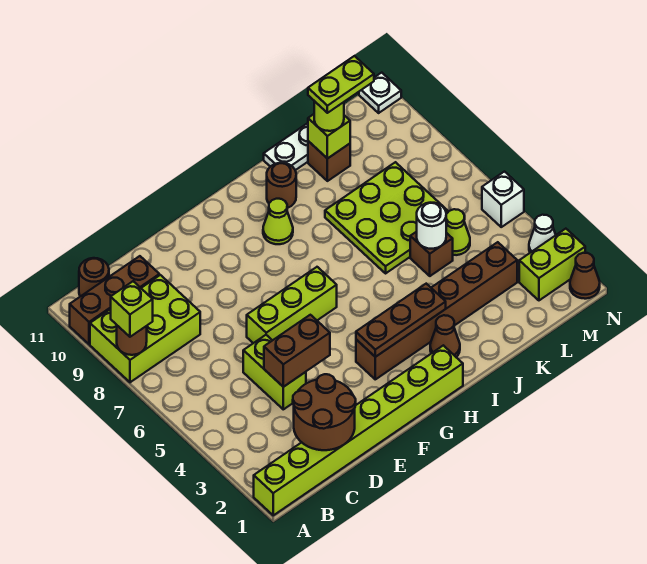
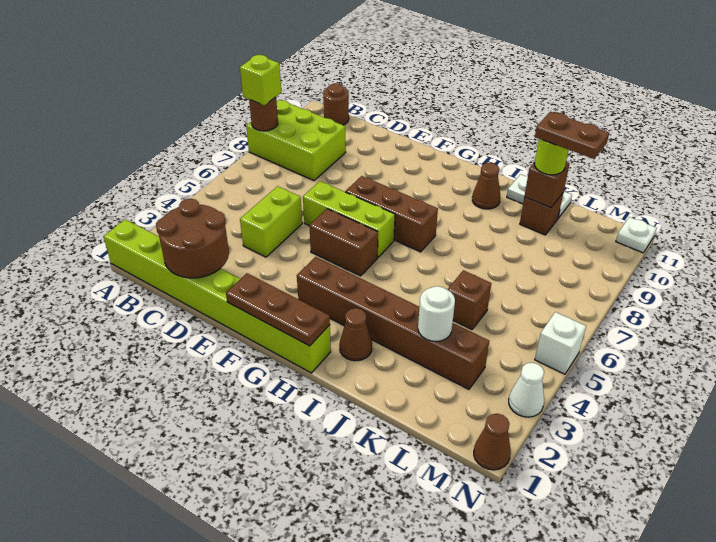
brown 1x3 brick [70,256,159,344] -> brown 1x3 brick moved to [345,176,438,252]
brown 1x2 brick [264,315,330,387] -> brown 1x2 brick moved to [309,209,378,276]
brown 1x3 plate [356,284,446,357] -> brown 1x3 plate moved to [226,273,330,346]
lime 1x1 cone [263,199,293,244] -> none
brown 1x1 round brick [267,163,296,208] -> brown 1x1 cone [472,163,500,209]
lime 3x3 plate [325,162,449,273] -> none
white 1x1 round brick [417,203,446,249] -> white 1x1 round brick moved to [418,286,455,342]
lime 1x1 brick [308,114,350,159] -> brown 1x1 brick [524,162,570,208]
lime 1x2 plate [308,56,374,113] -> brown 1x2 plate [535,112,609,159]
lime 1x1 cone [446,209,470,255] -> none
lime 1x2 brick [519,229,585,300] -> none

